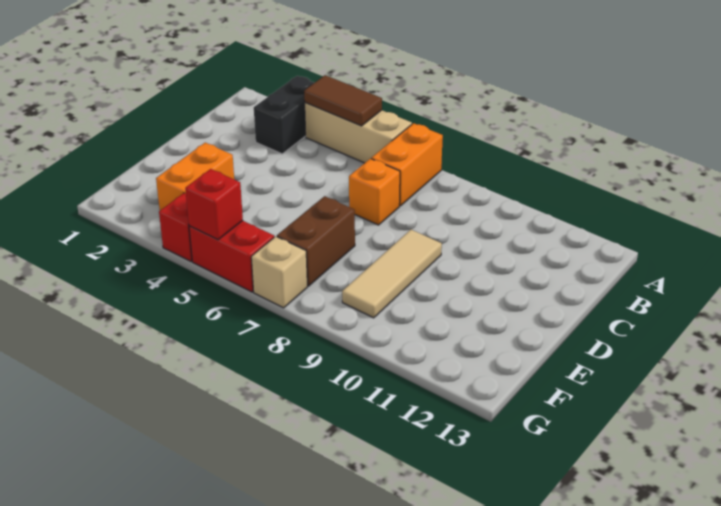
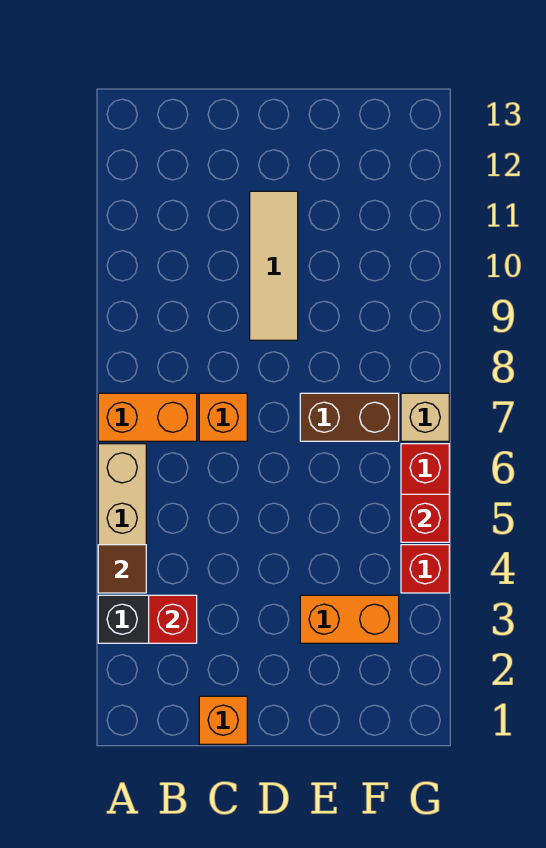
brown 1x2 tile [304,75,382,126] -> brown 1x1 tile [98,545,146,593]
none -> red 1x1 brick [149,595,197,643]
none -> orange 1x1 brick [199,696,247,744]
tan 1x3 tile [342,230,442,318] -> tan 1x3 tile turned to [250,191,298,340]

